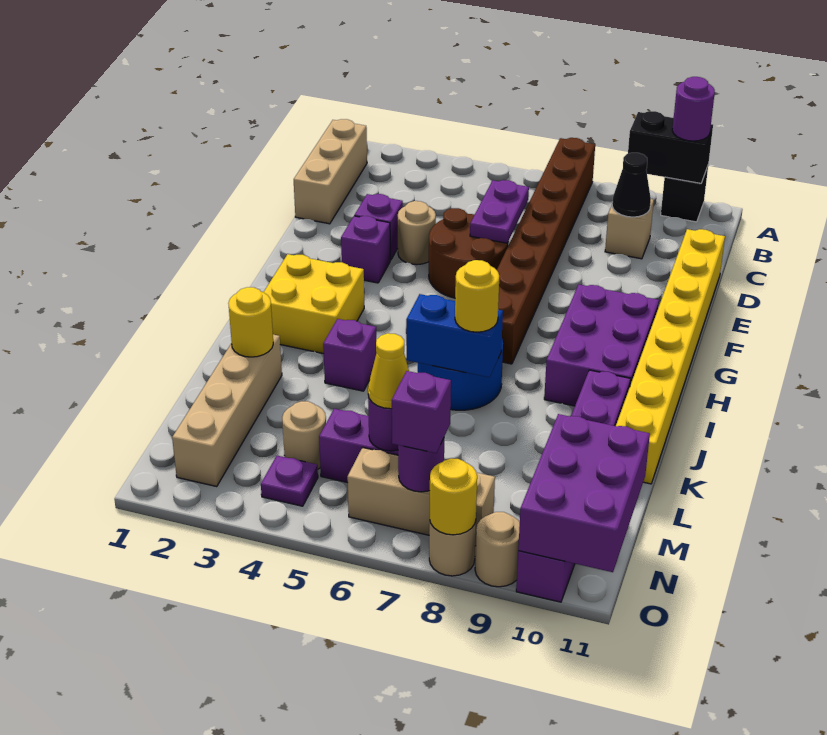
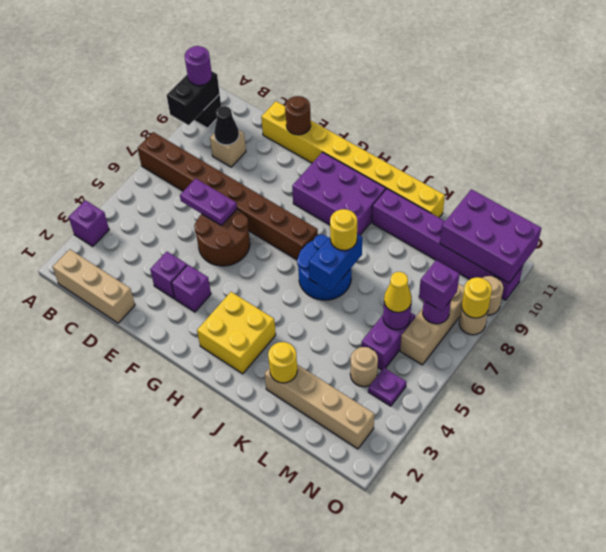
tan 1x1 round brick [398,201,436,265] -> none
none -> brown 1x1 round brick [285,96,311,135]
purple 1x1 brick [323,319,376,391] -> purple 1x1 brick moved to [69,200,109,246]

